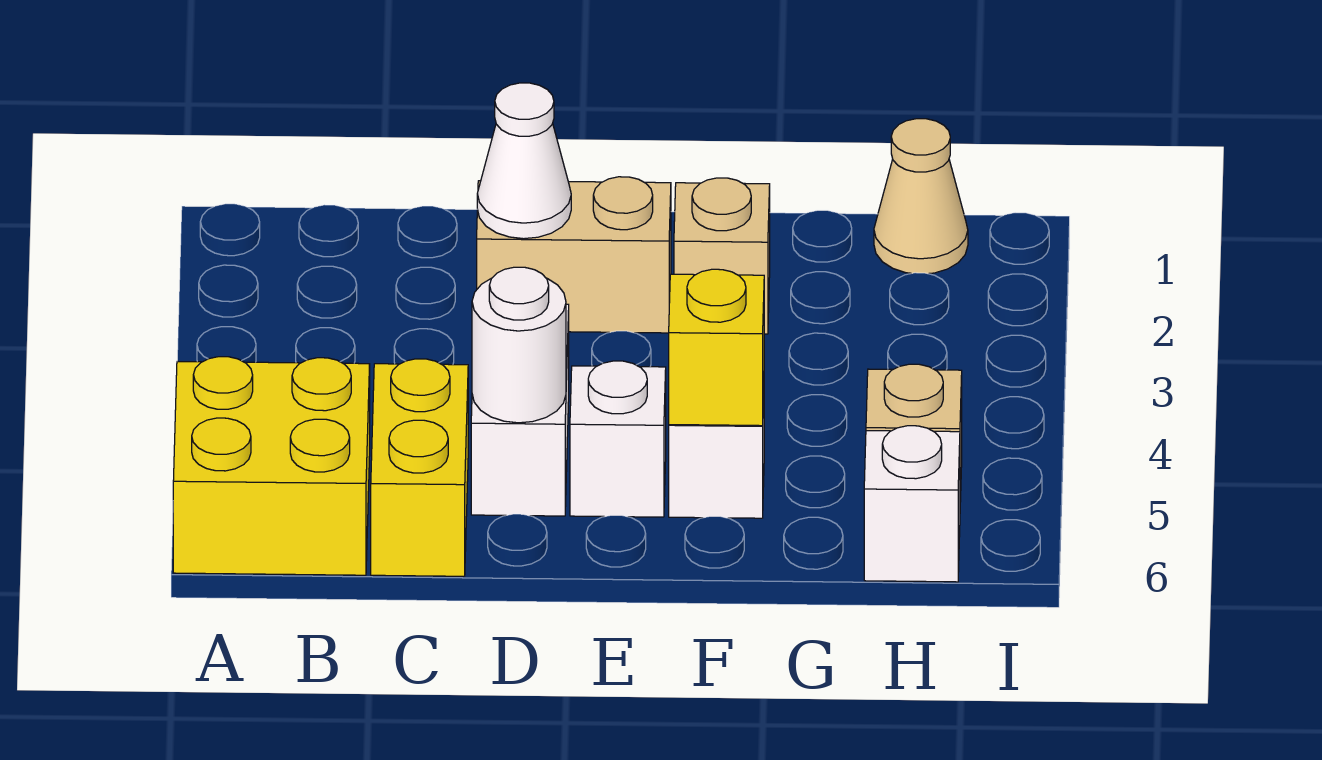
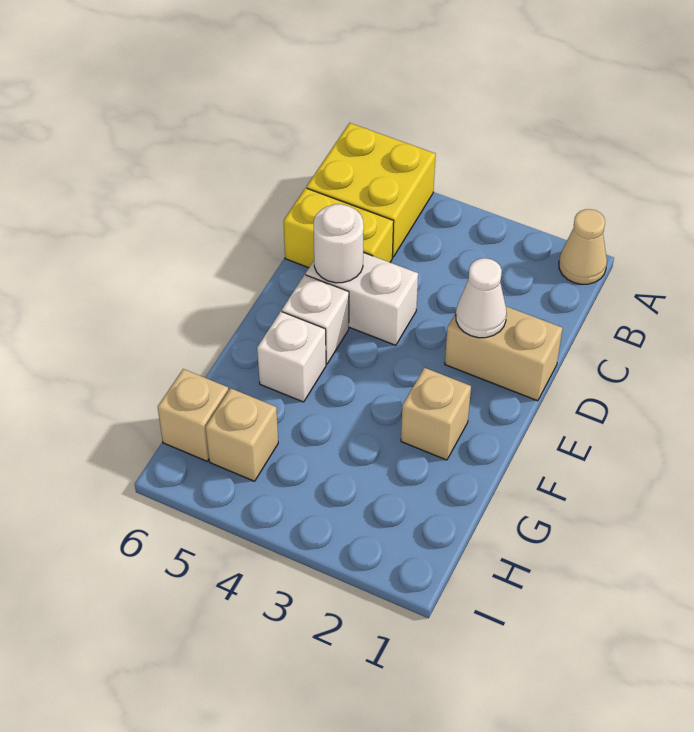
tan 1x2 brick [477,177,671,333] -> tan 1x2 brick turned to [445,306,563,401]
yellow 1x1 brick [669,269,764,426] -> none
tan 1x1 cone [874,119,968,274] -> tan 1x1 cone moved to [559,209,607,284]
white 1x1 brick [864,426,960,582] -> tan 1x1 brick [158,369,229,461]

